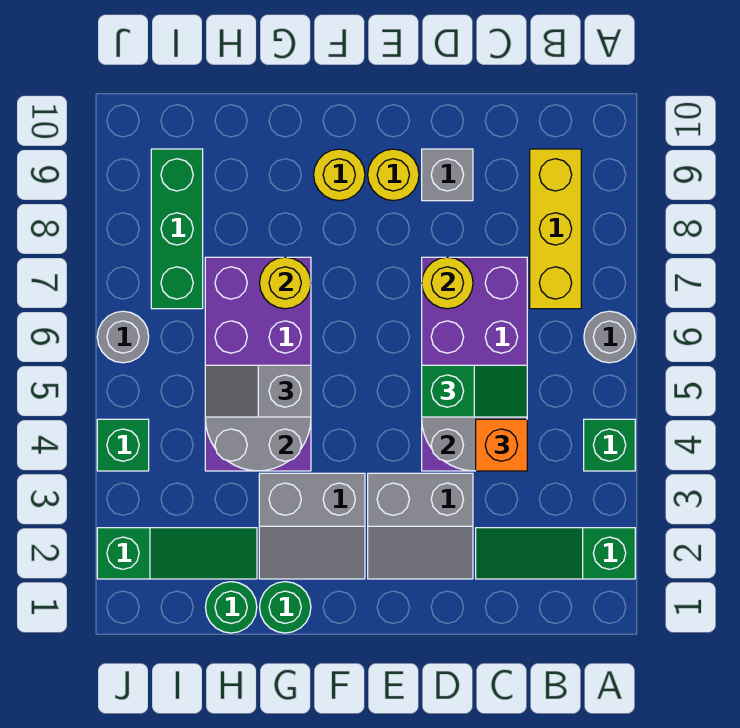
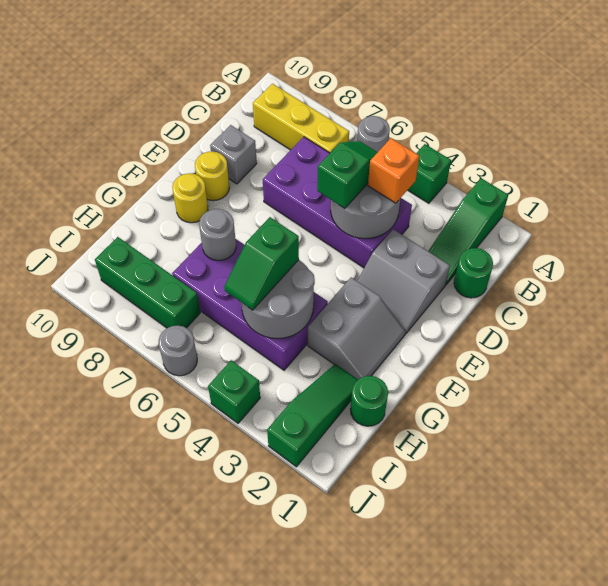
grey 2x2 slope [368,473,473,579] -> grey 2x2 slope turned to [357,229,450,334]
yellow 1x1 round brick [422,257,473,309] -> none
green 1x1 round brick [260,582,311,633] -> green 1x1 round brick moved to [454,248,493,298]
grey 1x2 slope [205,365,311,417] -> green 1x2 slope [224,217,299,310]
yellow 1x1 round brick [260,257,311,309] -> grey 1x1 round brick [199,209,236,261]

